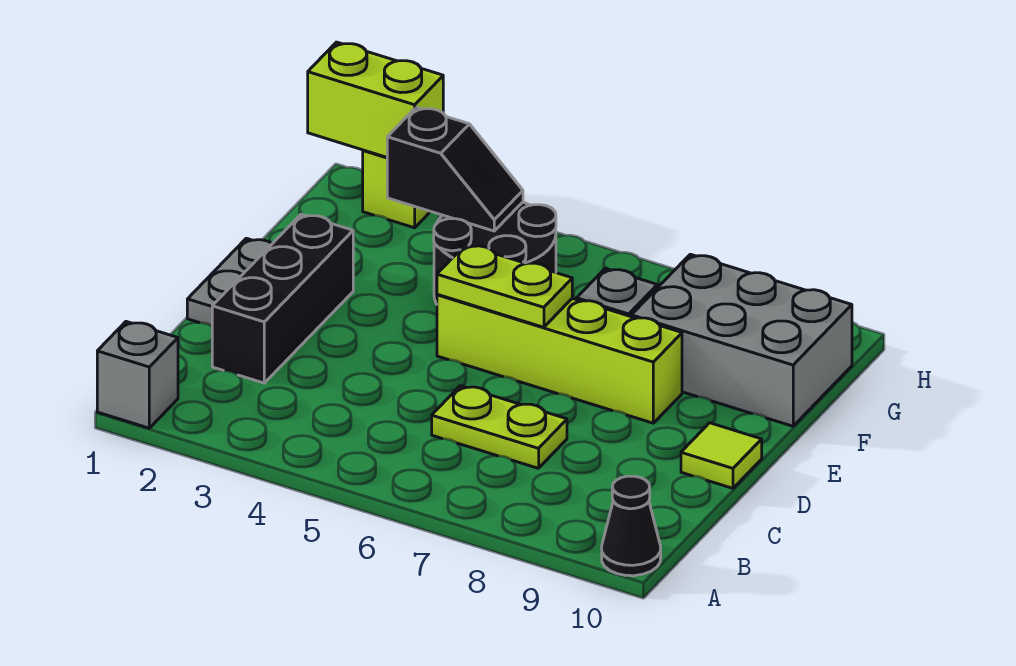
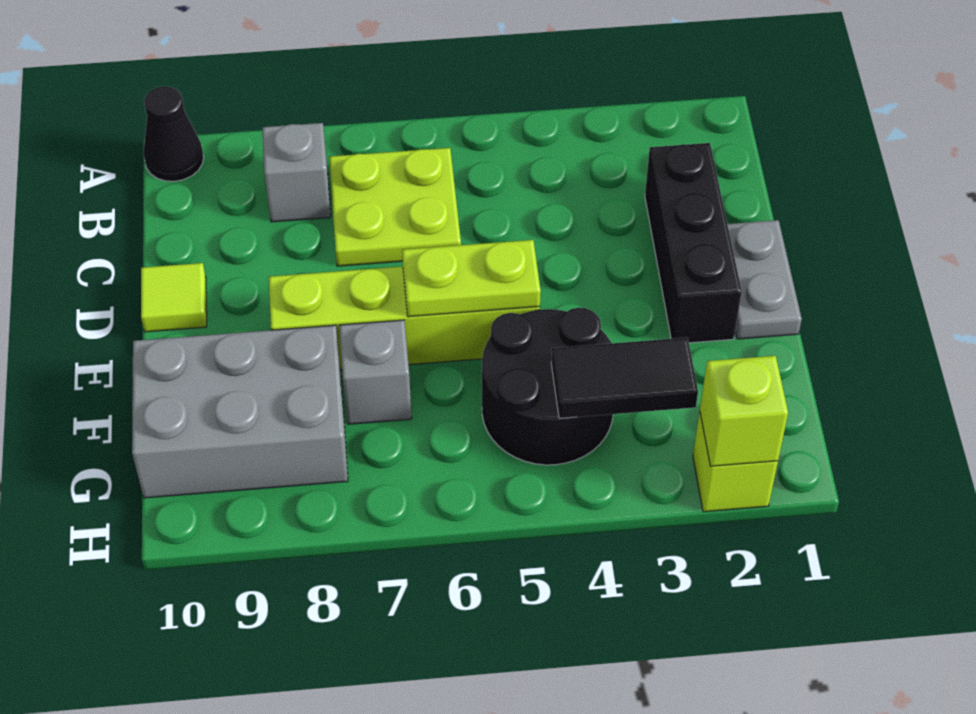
grey 1x1 brick [97,322,178,428] -> grey 1x1 brick moved to [262,123,331,222]
lime 1x2 plate [432,386,567,468] -> lime 2x2 plate [329,148,461,266]
black 1x2 slope [387,107,523,231] -> black 1x2 tile [551,338,698,418]
lime 1x2 brick [308,42,443,157] -> lime 1x1 brick [700,356,788,466]

